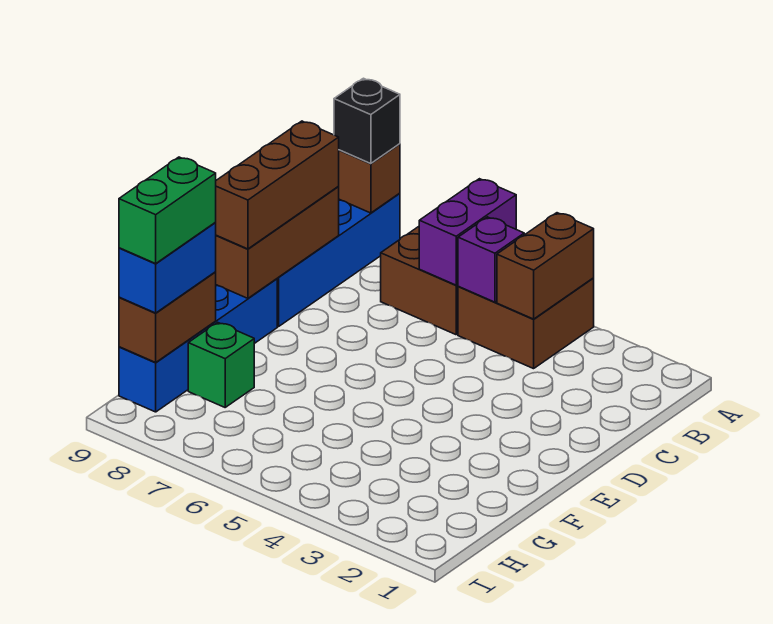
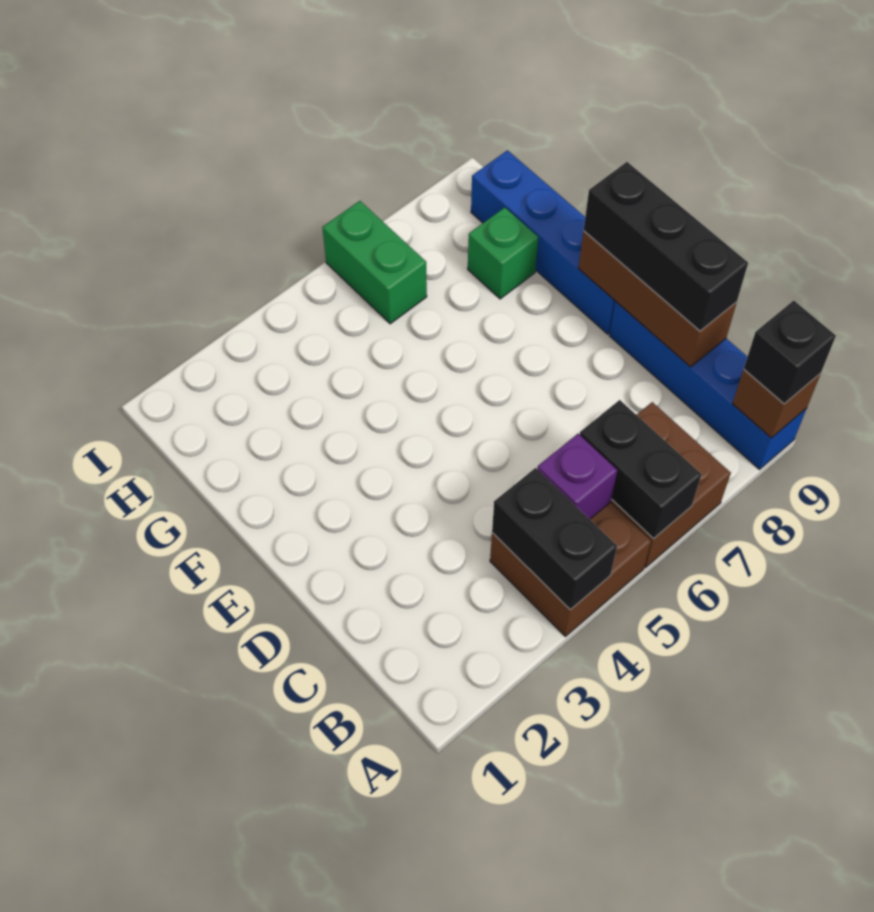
brown 1x2 brick [497,213,594,319] -> black 1x2 brick [492,468,617,610]
purple 1x2 brick [419,179,516,285] -> black 1x2 brick [580,400,701,539]
brown 1x3 brick [216,121,339,249] -> black 1x3 brick [584,162,748,331]
brown 1x2 brick [119,272,216,362] -> none
blue 1x2 brick [119,222,216,313] -> none
green 1x2 brick [119,157,216,263] -> green 1x2 brick moved to [322,201,427,324]

